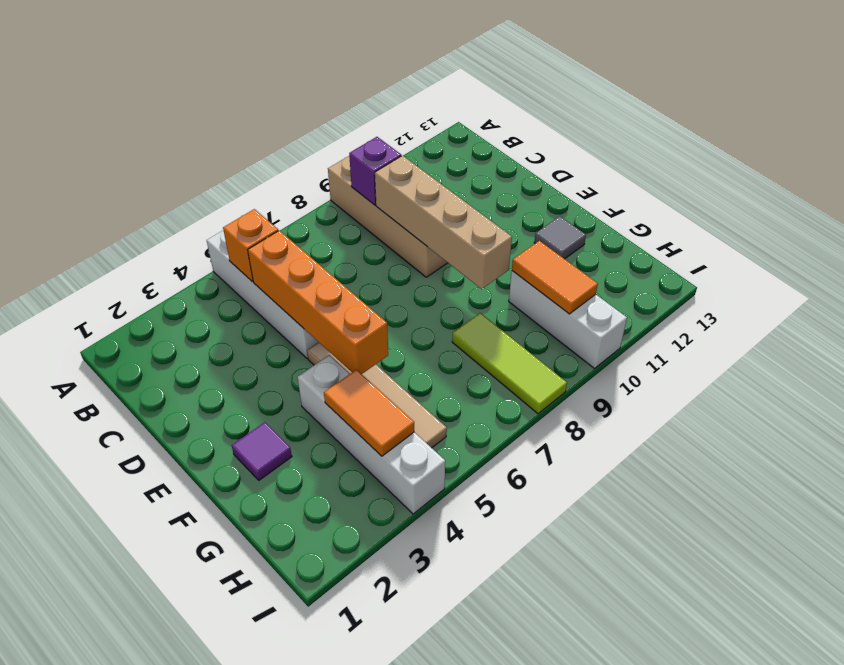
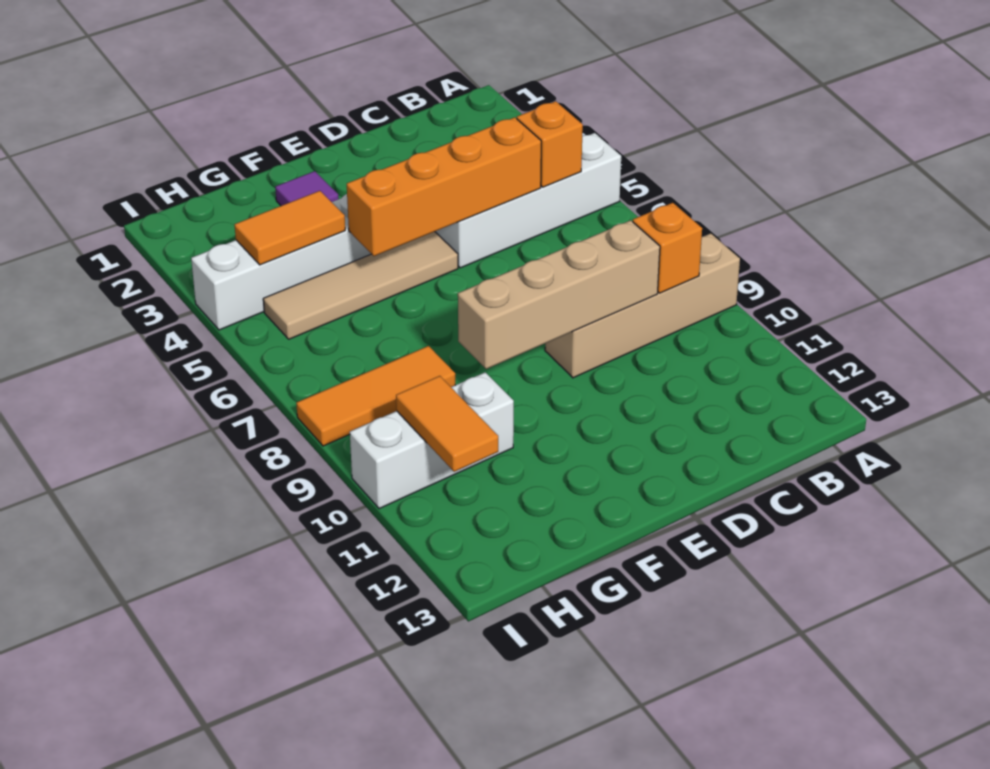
purple 1x1 brick [349,137,401,205] -> orange 1x1 brick [633,203,702,293]
grey 1x1 tile [534,216,586,259] -> none
lime 1x3 tile [452,313,567,414] -> orange 1x3 tile [296,346,455,446]
orange 1x2 tile [512,241,598,314] -> orange 1x2 tile turned to [396,376,498,472]

